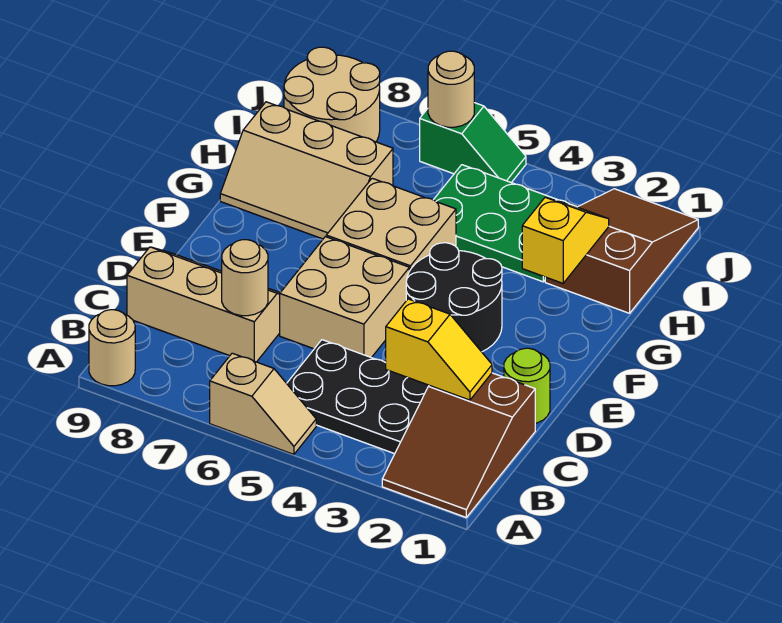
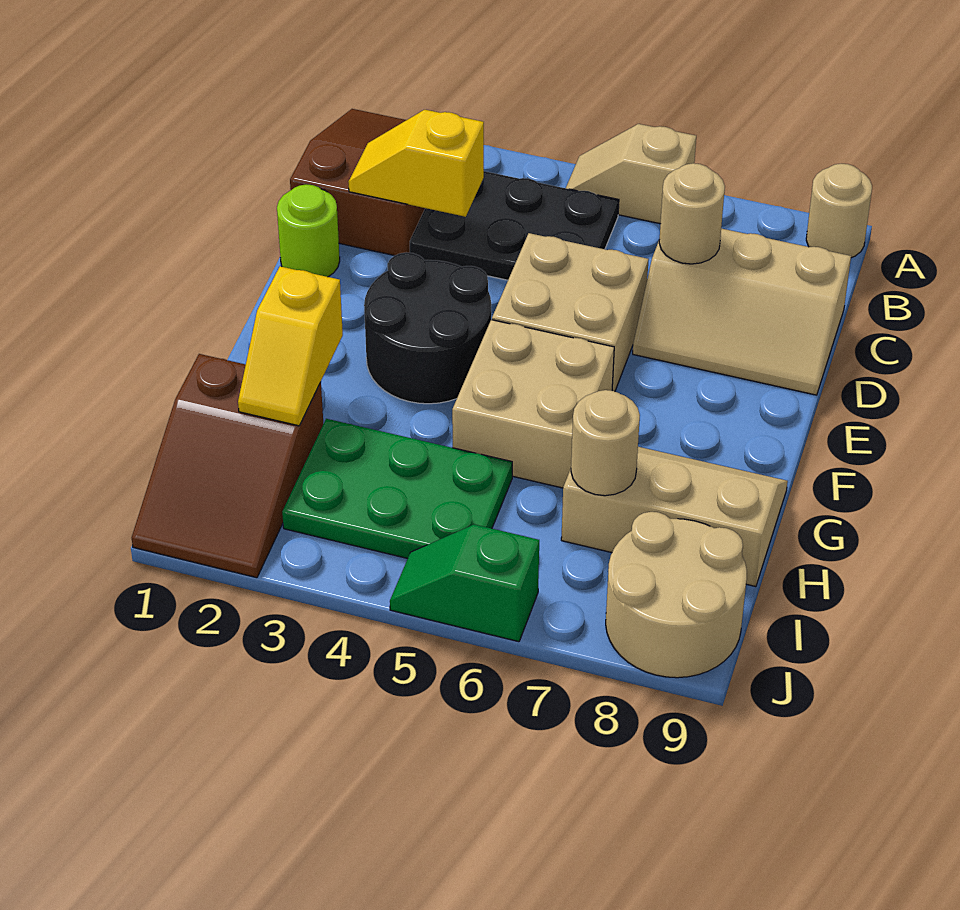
tan 1x1 round brick [428,51,474,127] -> tan 1x1 round brick moved to [571,390,640,496]

